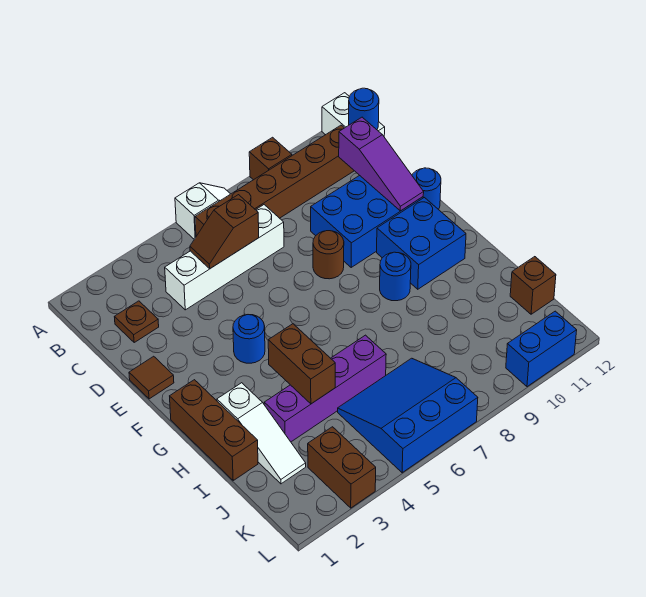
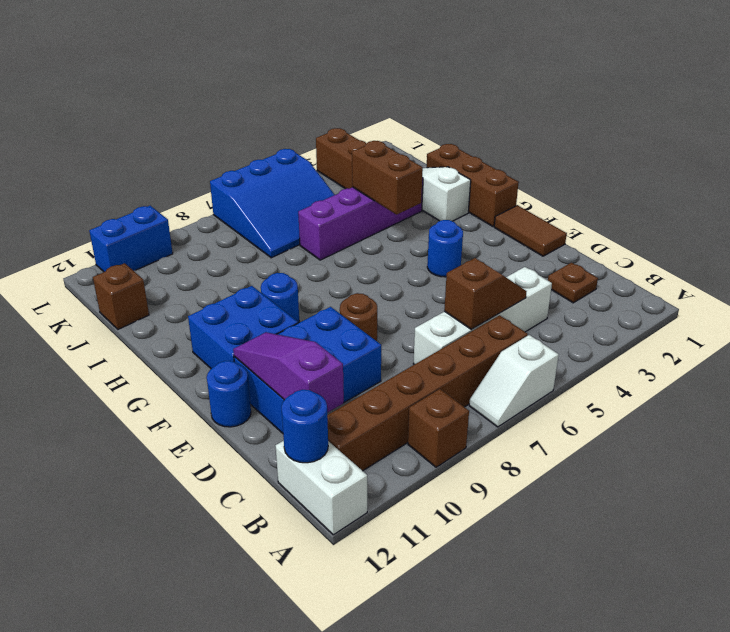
brown 1x1 tile [129,356,174,399] -> brown 1x2 tile [494,205,567,256]

